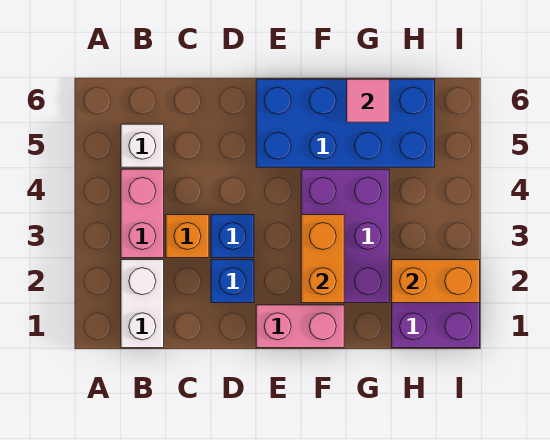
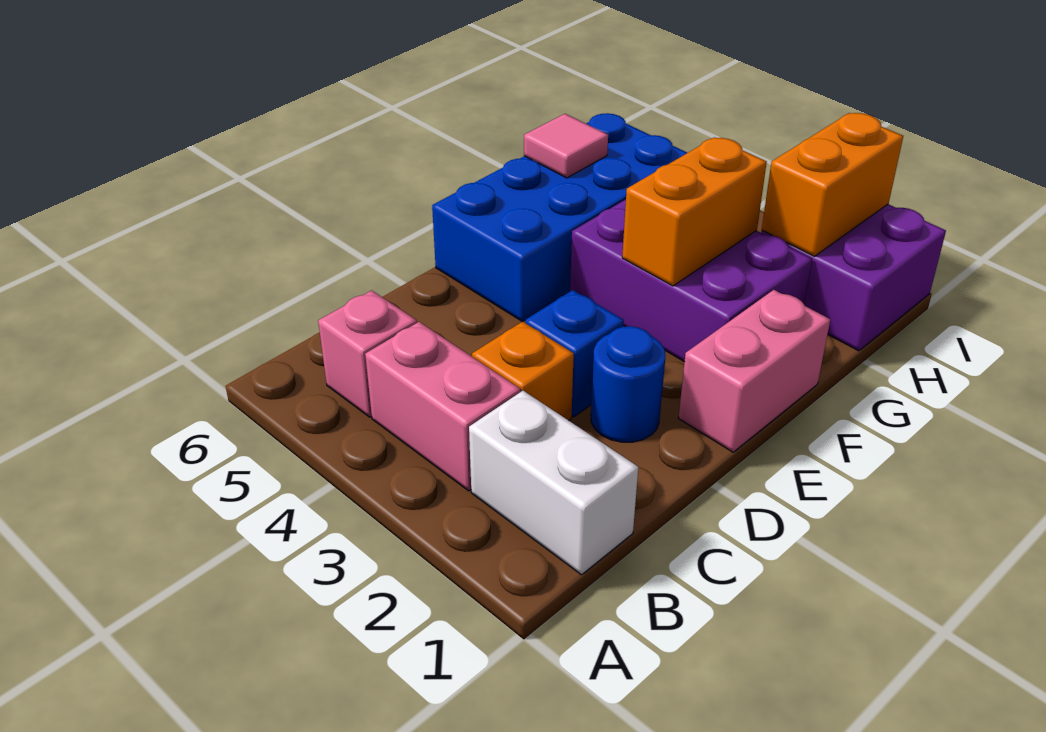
white 1x1 brick [121,124,164,167] -> pink 1x1 brick [318,290,417,417]
blue 1x1 brick [211,260,254,303] -> blue 1x1 round brick [591,326,666,442]
orange 1x2 brick [301,215,344,303] -> orange 1x2 brick turned to [622,137,767,286]

